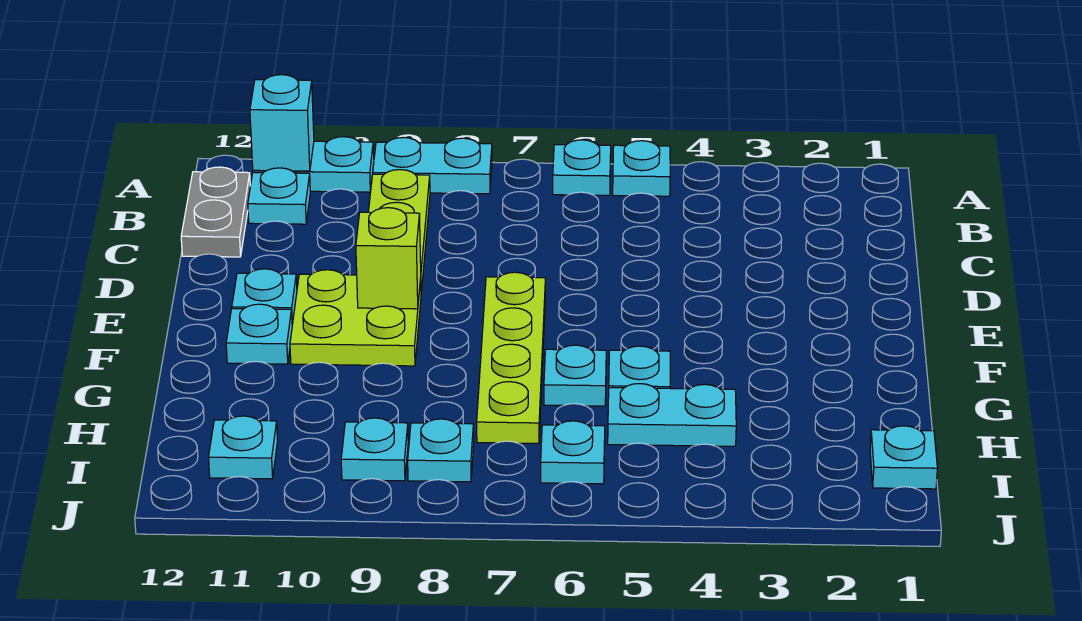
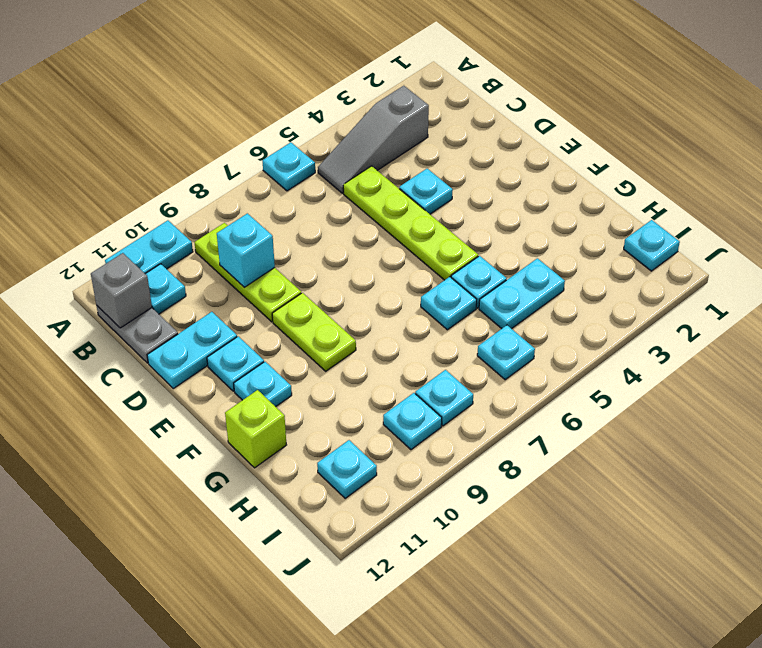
cyan 1x1 plate [613,141,670,196] -> cyan 1x1 plate moved to [399,169,453,214]
cyan 1x2 plate [373,137,492,194] -> cyan 1x2 plate moved to [147,312,237,388]
cyan 1x1 brick [250,75,314,171] -> cyan 1x1 brick moved to [217,213,275,287]
none -> grey 1x3 slope [318,86,429,193]
none -> grey 1x1 brick [91,253,152,328]
lime 1x4 plate [477,272,545,443] -> lime 1x4 plate moved to [343,166,478,280]
lime 2x2 plate [290,270,421,366] -> lime 1x2 plate [272,293,356,371]
lime 1x1 brick [356,208,421,309] -> lime 1x1 brick moved to [225,390,286,468]

